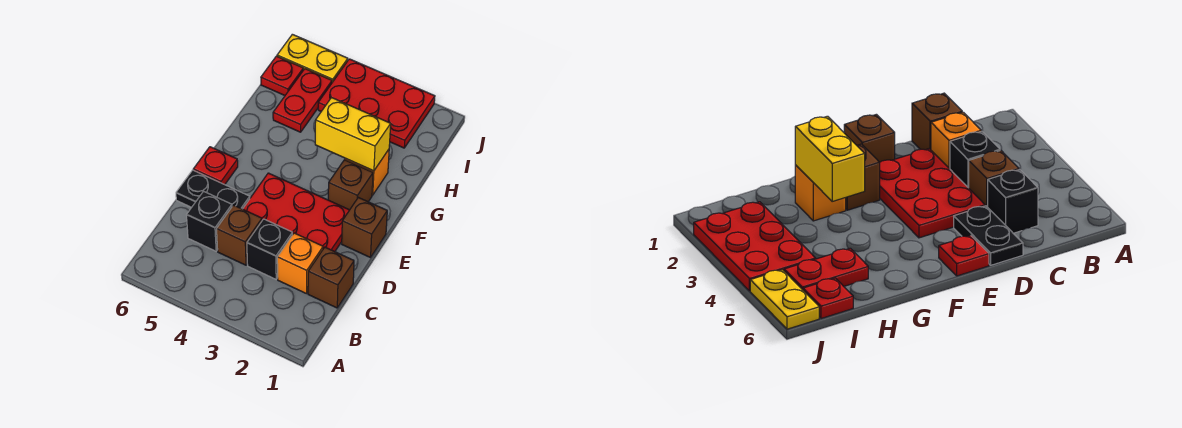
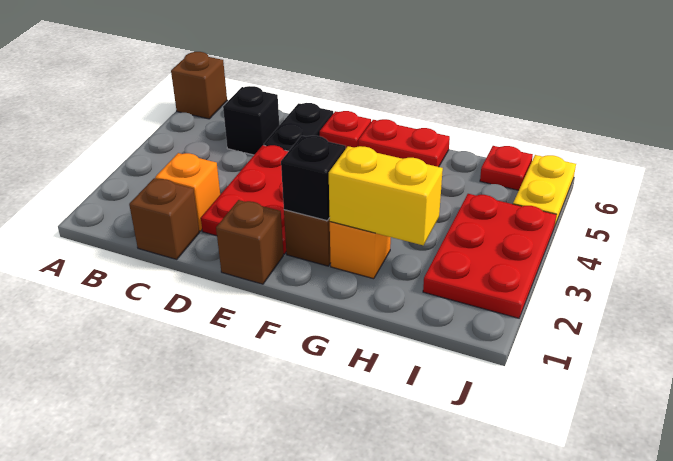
black 1x1 brick [247,219,292,279] -> black 1x1 brick moved to [281,136,346,221]
brown 1x1 brick [217,205,262,265] -> brown 1x1 brick moved to [171,52,227,119]
yellow 1x2 brick [315,97,391,171] -> yellow 1x2 brick turned to [329,146,443,245]
red 1x2 plate [273,69,332,132] -> red 1x2 plate moved to [358,119,450,167]

